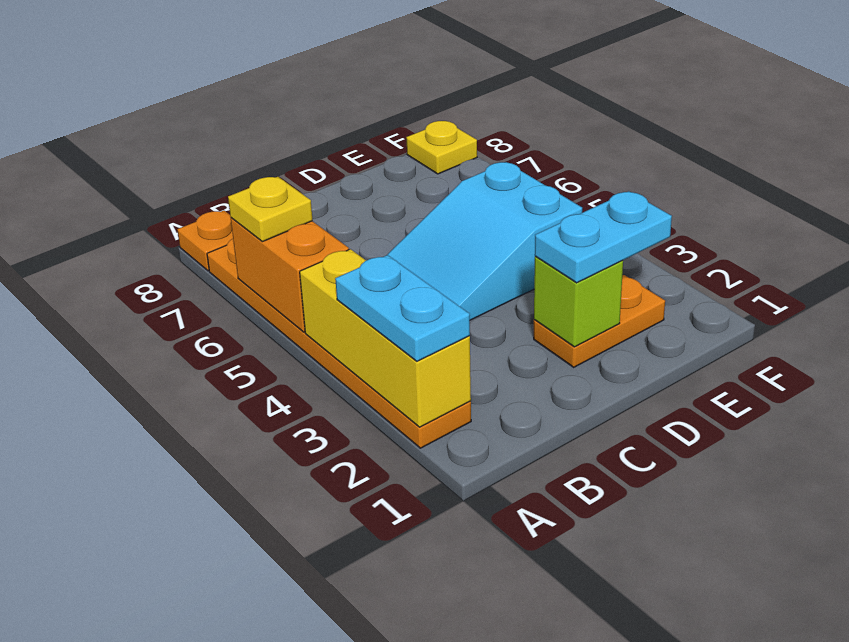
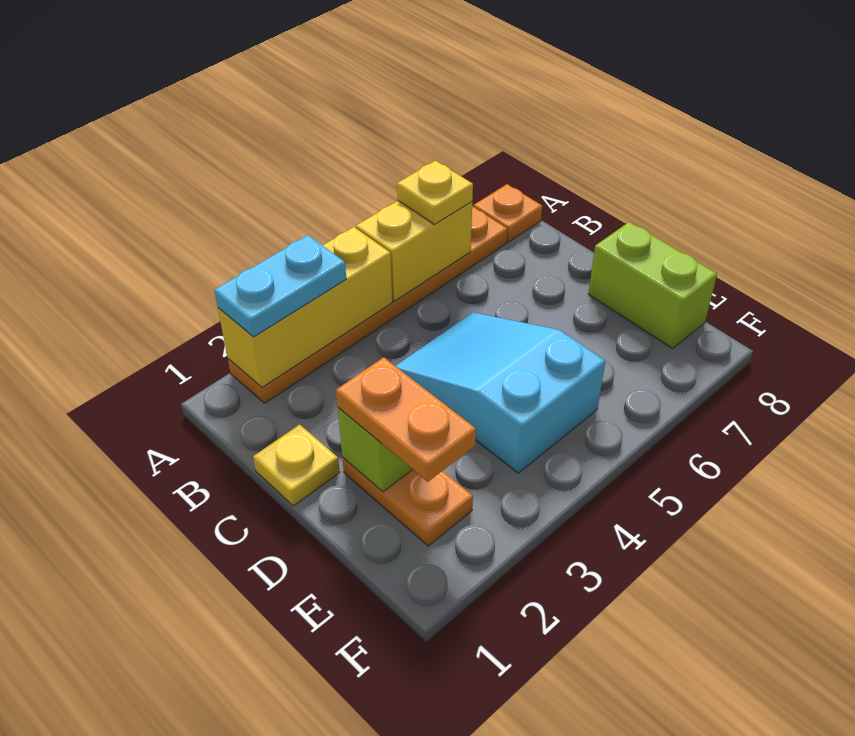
orange 1x2 brick [231,218,349,332] -> yellow 1x2 brick [356,201,472,301]
cyan 1x2 plate [535,191,672,283] -> orange 1x2 plate [336,357,476,482]
none -> lime 1x2 brick [588,222,717,348]
yellow 1x1 plate [406,121,477,174] -> yellow 1x1 plate moved to [253,424,340,506]

